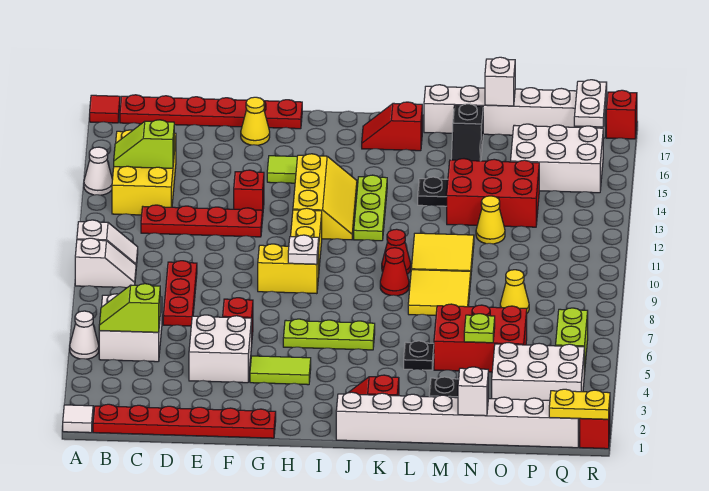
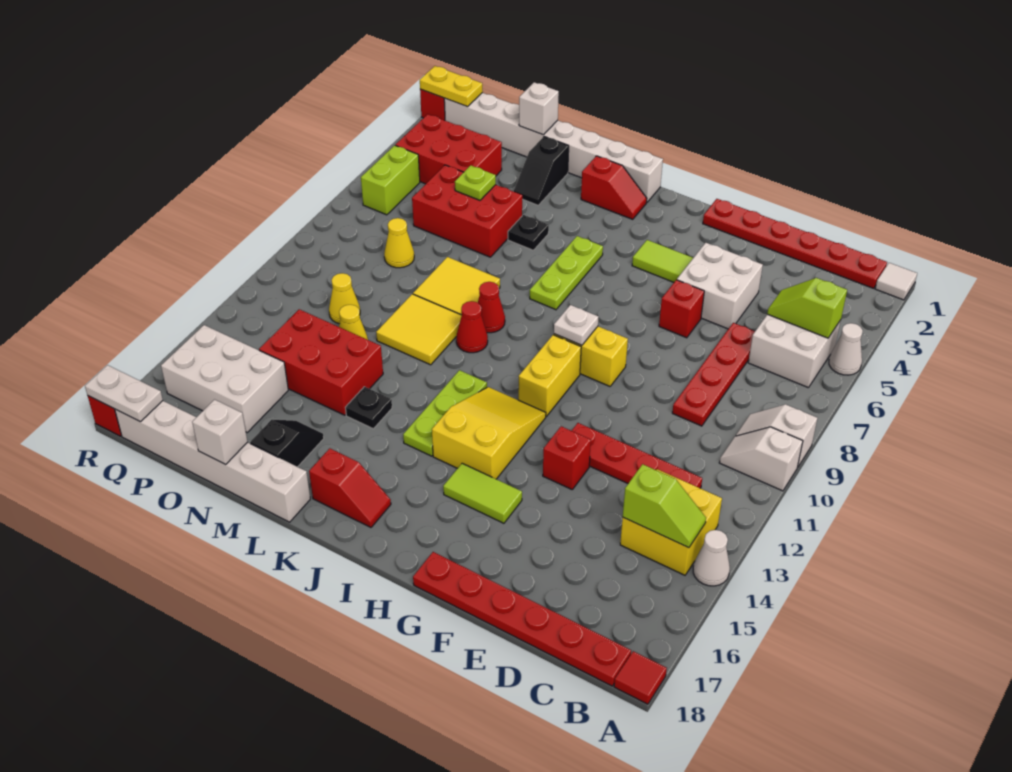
lime 1x2 slope [99,284,160,332] -> lime 1x2 slope turned to [767,278,847,338]
yellow 2x3 brick [112,130,176,215] -> yellow 2x2 brick [620,469,722,575]
red 1x3 plate [163,261,197,326] -> red 1x4 plate [672,323,755,426]
yellow 1x1 cone [241,97,270,145] -> yellow 1x1 cone moved to [329,273,360,324]
lime 1x3 plate [283,319,375,350] -> lime 1x3 plate turned to [530,236,603,310]
yellow 2x3 slope [293,154,357,240] -> yellow 2x3 slope turned to [432,387,546,479]
white 2x3 brick [492,343,584,400] -> red 2x3 brick [395,114,502,184]
white 1x2 plate [574,80,607,127] -> white 1x2 plate turned to [85,365,163,422]

